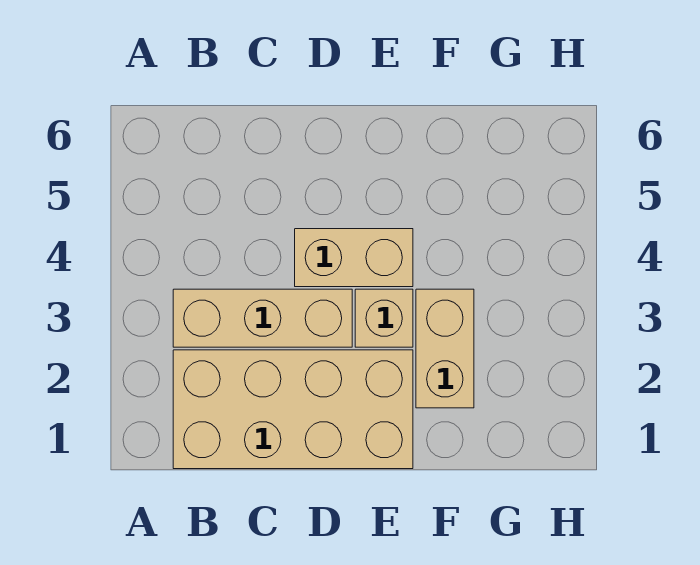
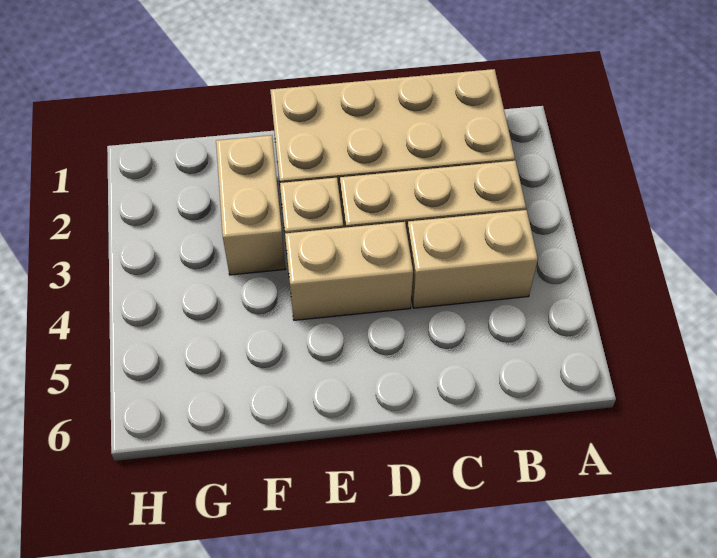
none -> tan 1x2 brick [407,210,538,308]

